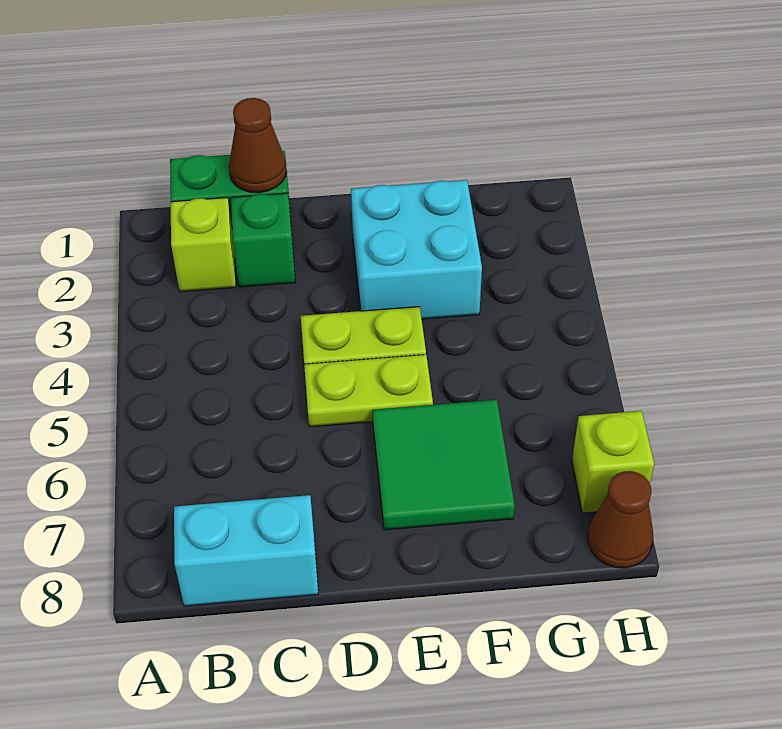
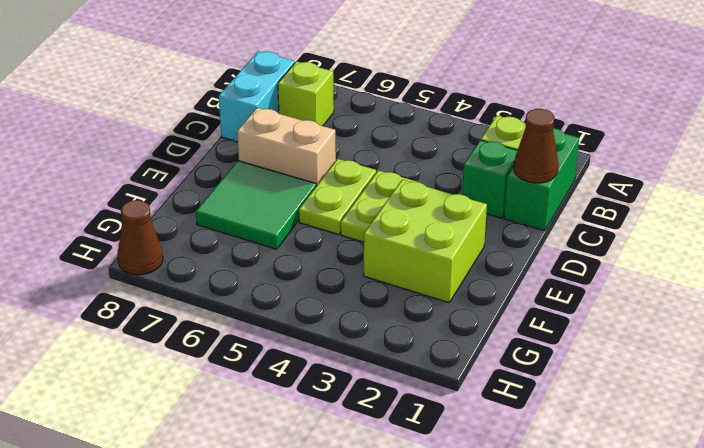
none -> tan 1x2 brick [237,108,336,186]
cyan 2x2 brick [351,180,482,319] -> lime 2x2 brick [364,180,487,303]
lime 1x1 brick [572,411,654,513] -> lime 1x1 brick moved to [278,62,334,126]

